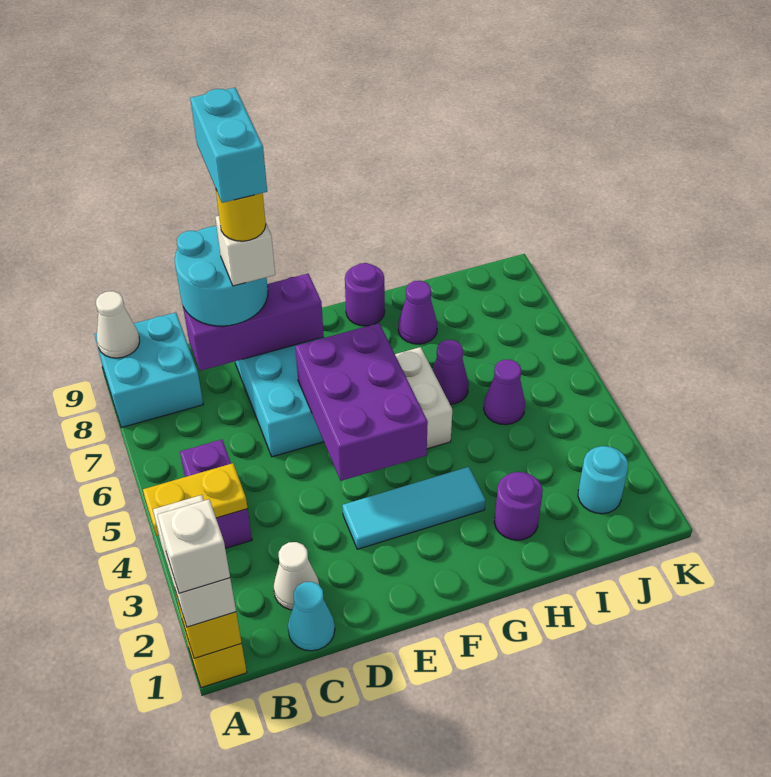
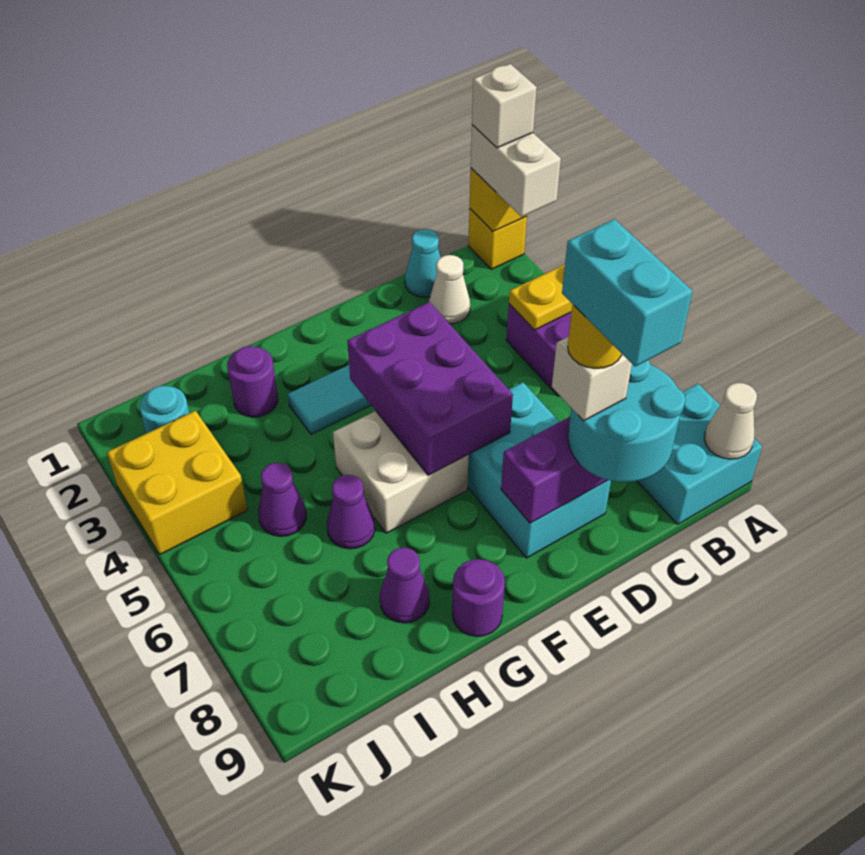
none -> yellow 2x2 brick [107,411,247,555]

